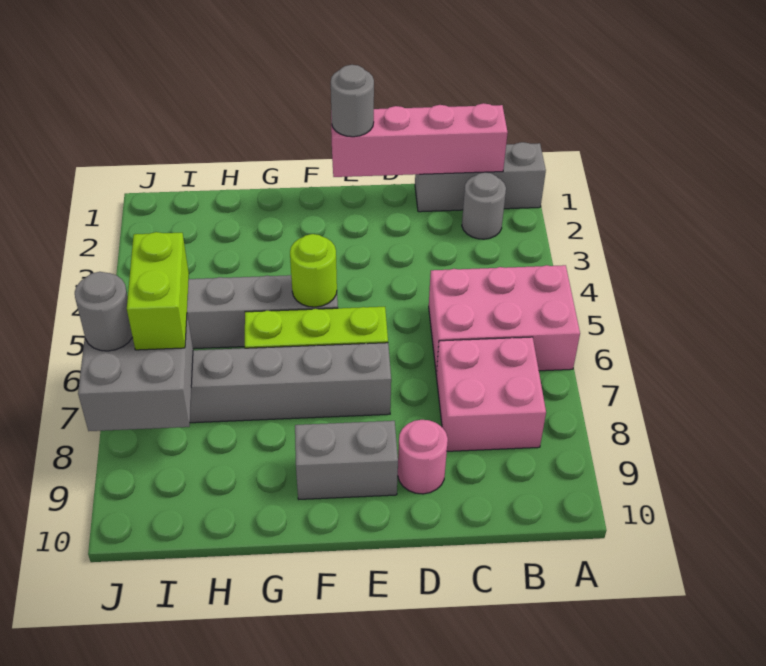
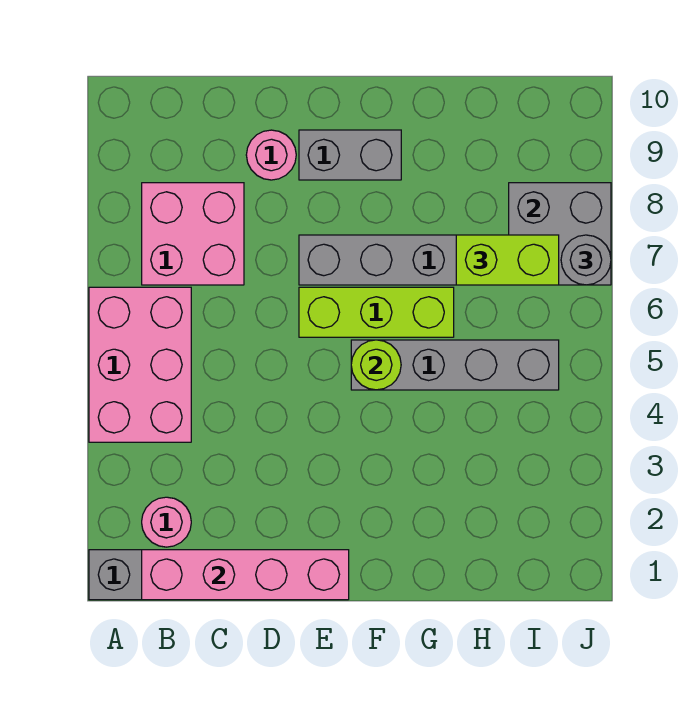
pink 2x3 brick [429,265,580,375] -> pink 2x3 brick turned to [89,287,191,442]
grey 1x1 round brick [462,172,506,239] -> pink 1x1 round brick [142,497,191,547]
grey 1x1 round brick [331,65,374,137] -> none
lime 1x2 brick [127,232,189,350] -> lime 1x2 brick turned to [456,235,559,285]

